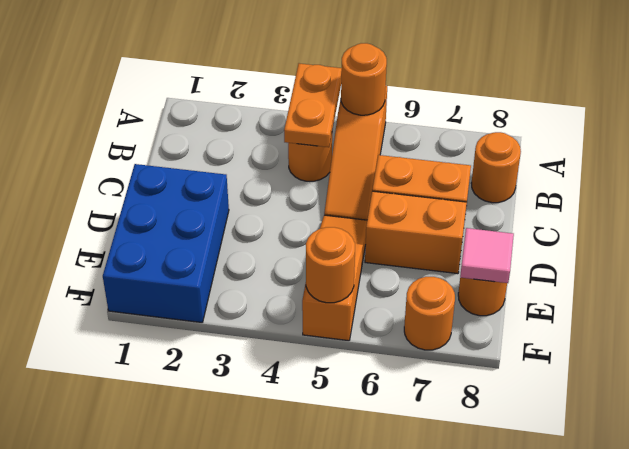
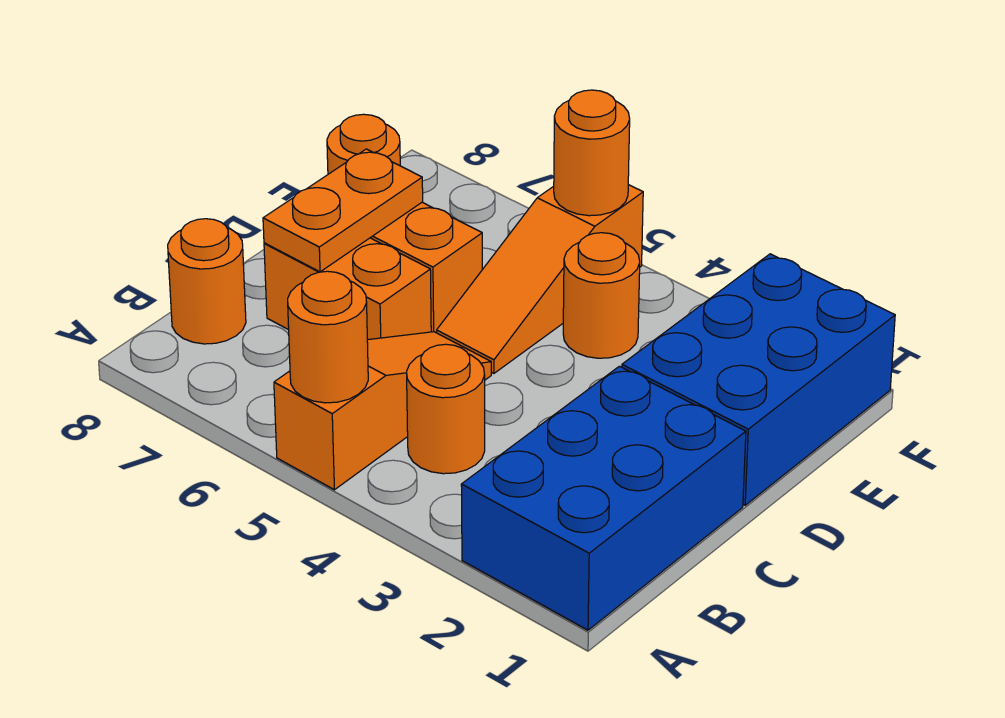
none -> blue 2x3 brick [461,366,746,630]
orange 1x2 plate [284,63,342,147] -> orange 1x2 plate moved to [263,149,423,272]
pink 1x1 tile [460,228,514,283] -> none
orange 1x1 round brick [404,277,455,350] -> orange 1x1 round brick moved to [563,233,640,358]

